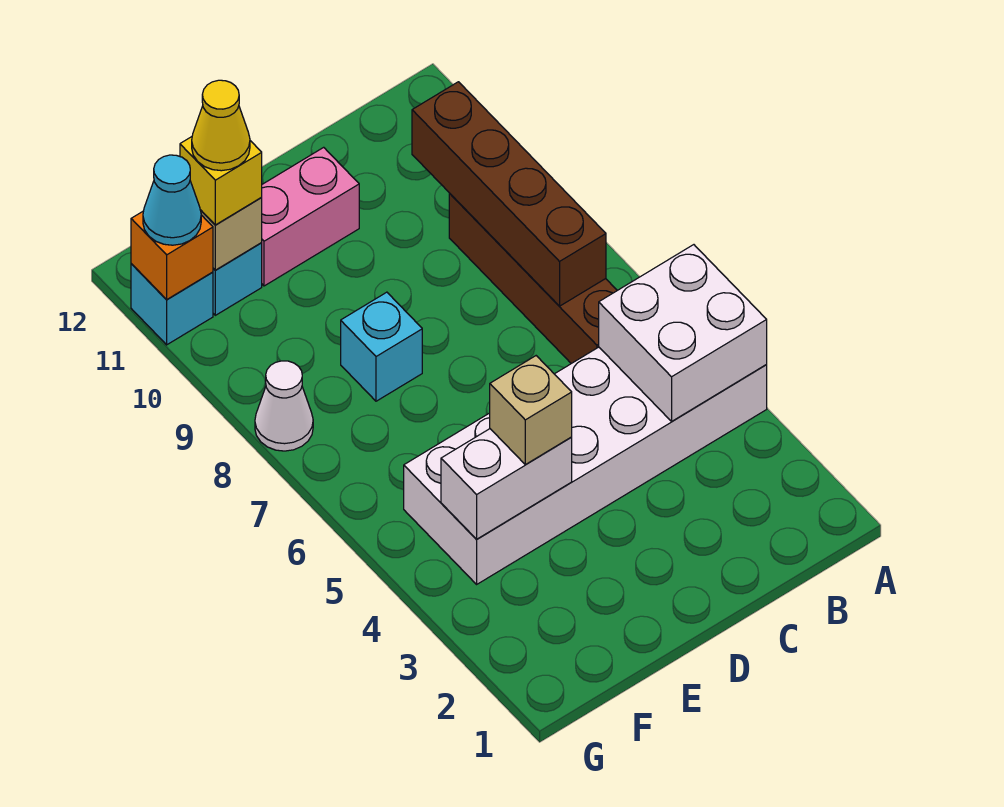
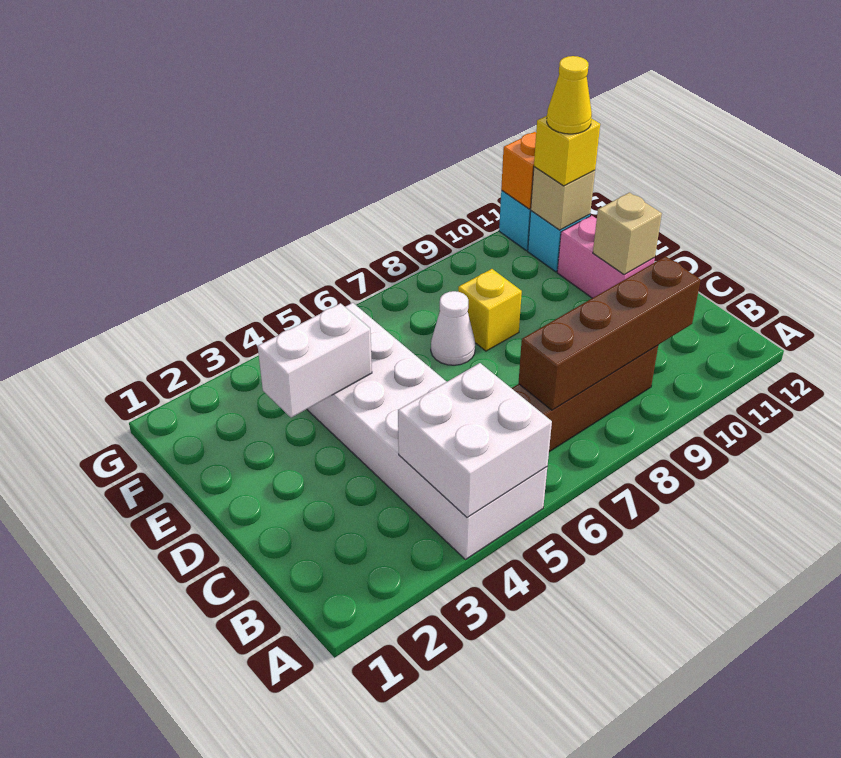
white 1x2 brick [441,429,572,539] -> white 1x2 brick turned to [258,303,372,418]
tan 1x1 brick [490,356,572,465] -> tan 1x1 brick moved to [593,193,662,275]
cyan 1x1 brick [341,292,422,401] -> yellow 1x1 brick [458,269,522,351]
white 1x1 cone [255,361,313,451] -> white 1x1 cone moved to [431,291,475,365]
cyan 1x1 cone [143,155,201,245] -> none

